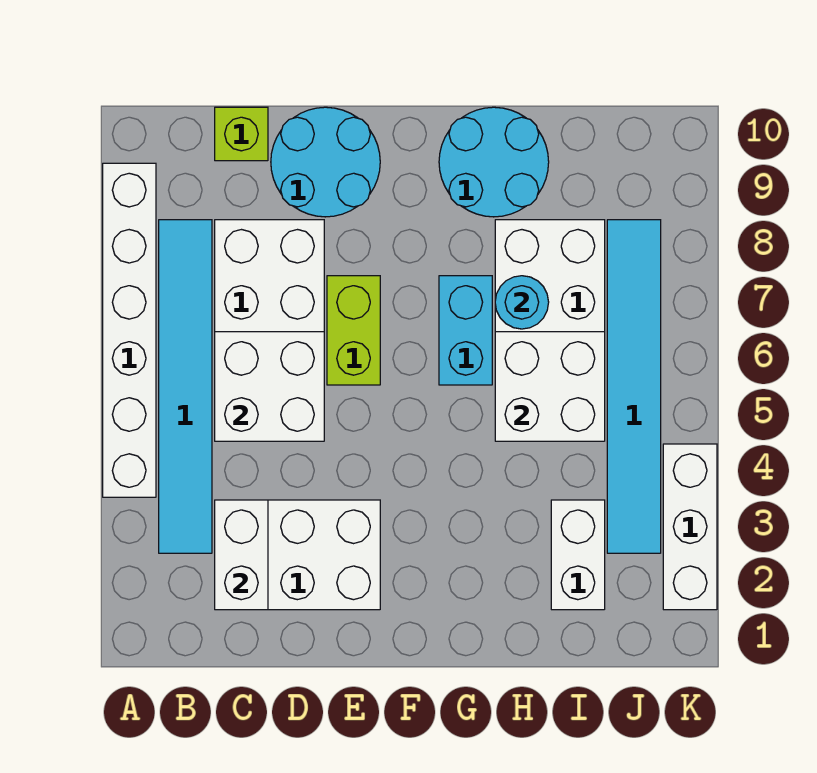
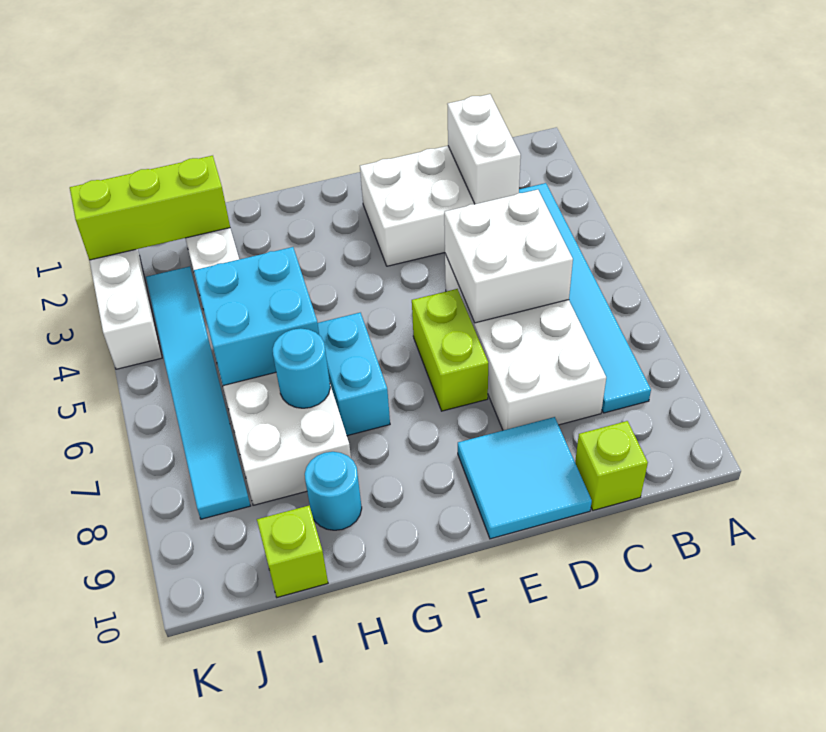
white 1x6 brick [103,163,156,497] -> none
cyan 2x2 round brick [271,107,380,217] -> cyan 2x2 tile [458,417,592,539]
cyan 2x2 round brick [439,107,549,217] -> cyan 1x1 round brick [305,452,362,530]
white 2x2 brick [495,332,605,441] -> cyan 2x2 brick [194,247,319,386]
none -> lime 1x3 brick [70,156,230,260]
none -> lime 1x1 brick [257,505,328,597]

